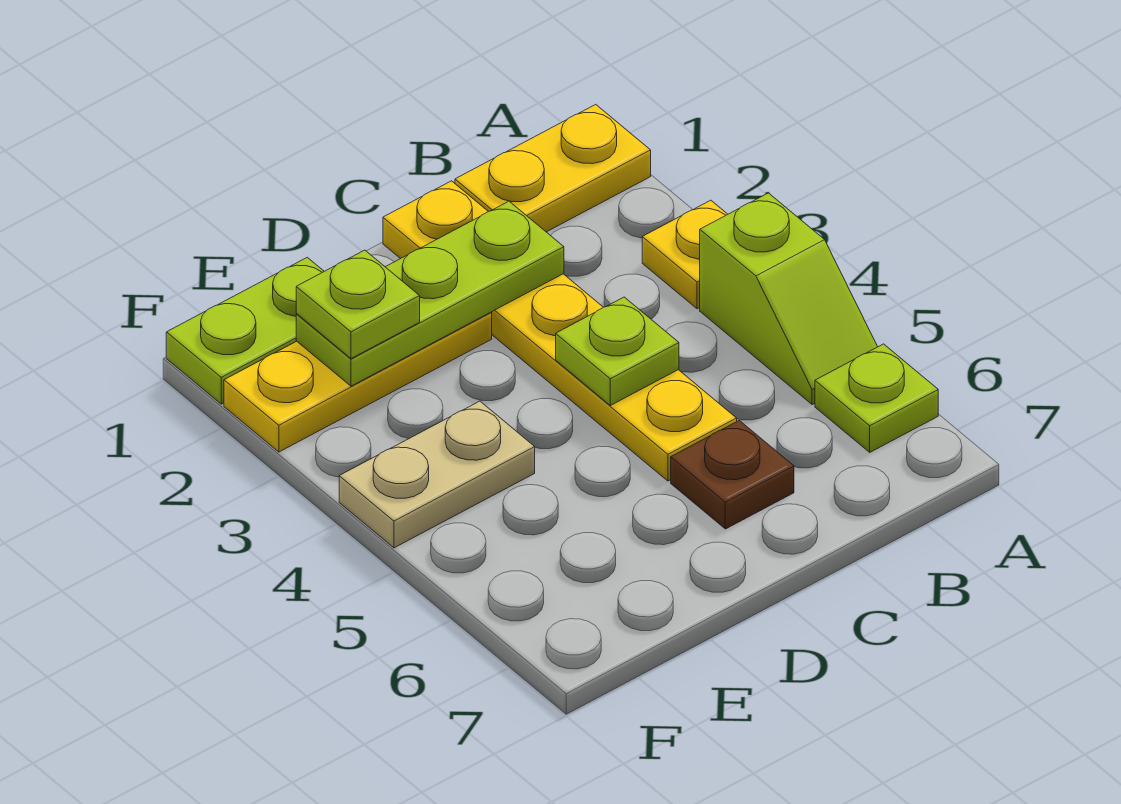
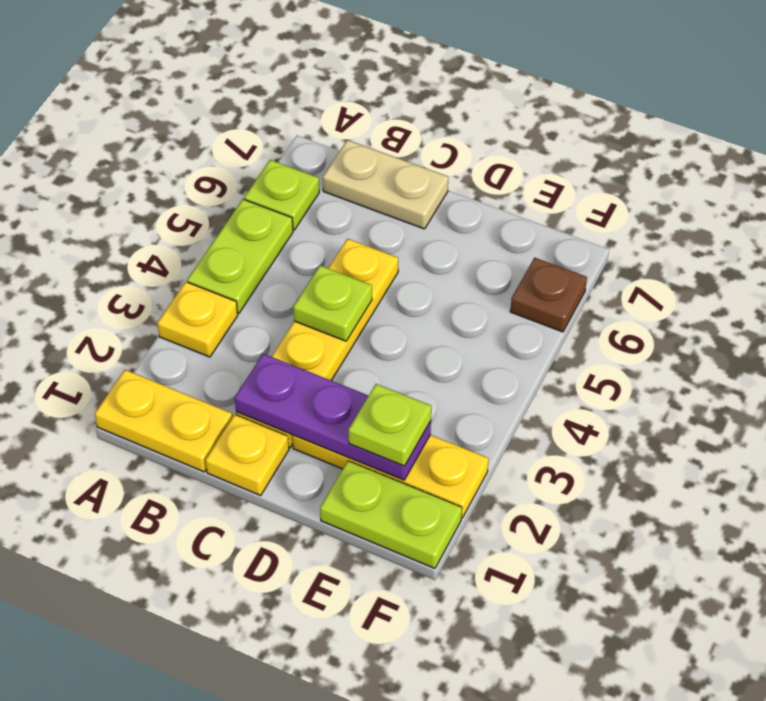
lime 1x2 slope [700,193,878,405] -> lime 1x2 plate [187,199,293,313]
lime 1x3 plate [296,201,564,386] -> purple 1x3 plate [235,354,431,480]
brown 1x1 plate [671,421,794,529] -> brown 1x1 plate moved to [510,258,587,332]
tan 1x2 plate [339,401,535,548] -> tan 1x2 plate moved to [323,140,448,229]

